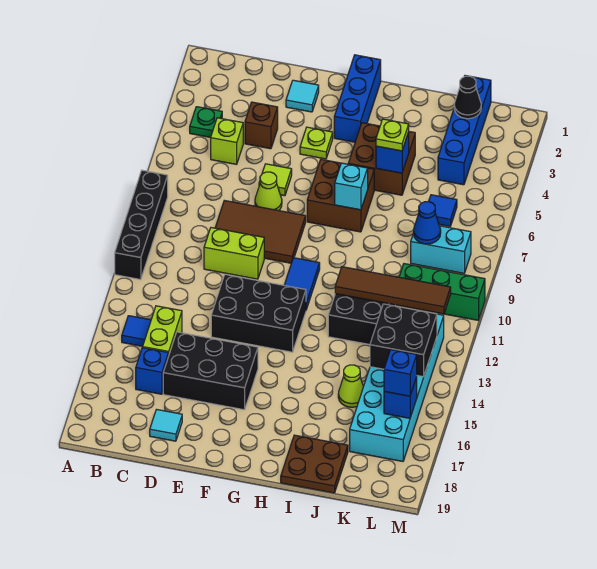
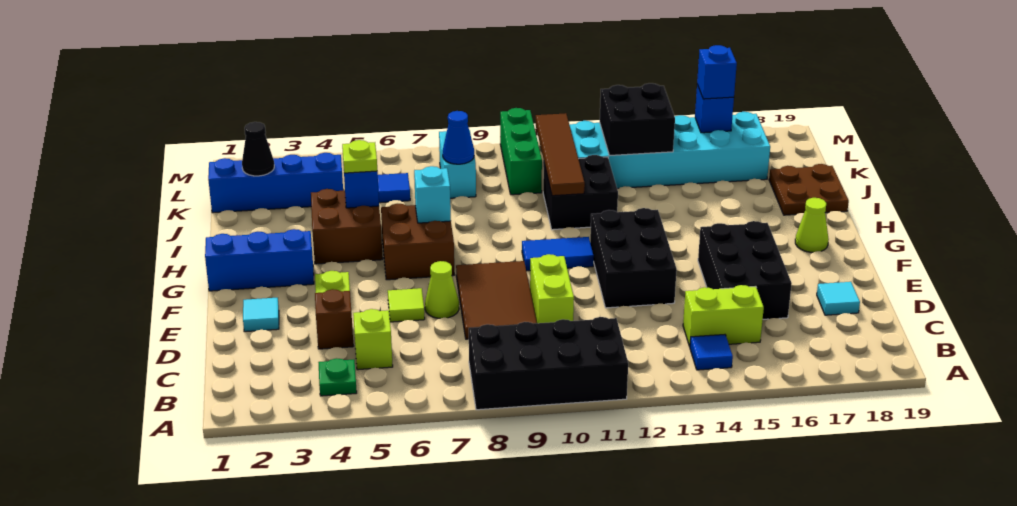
black 1x4 brick [115,170,168,280] -> black 2x4 brick [469,317,628,410]
blue 1x1 brick [136,348,168,394] -> none
lime 1x1 cone [338,365,363,407] -> lime 1x1 cone moved to [795,198,829,252]

